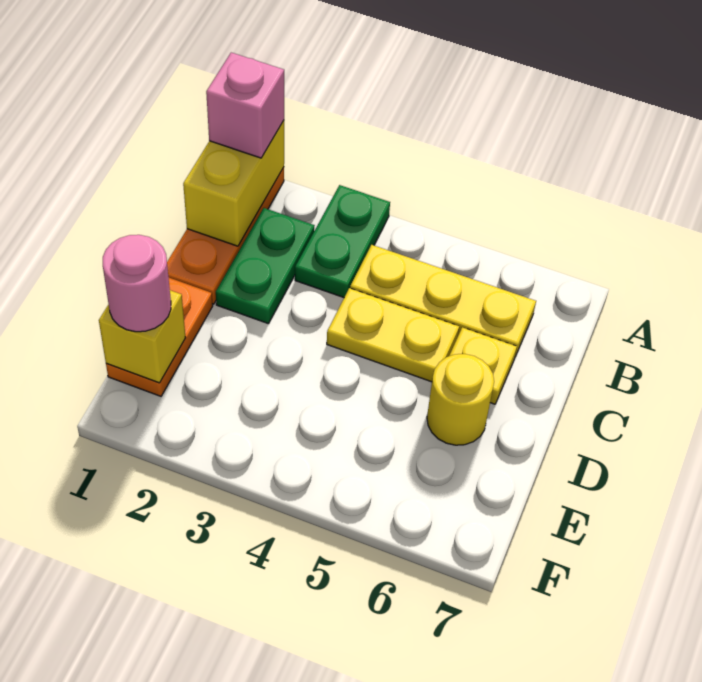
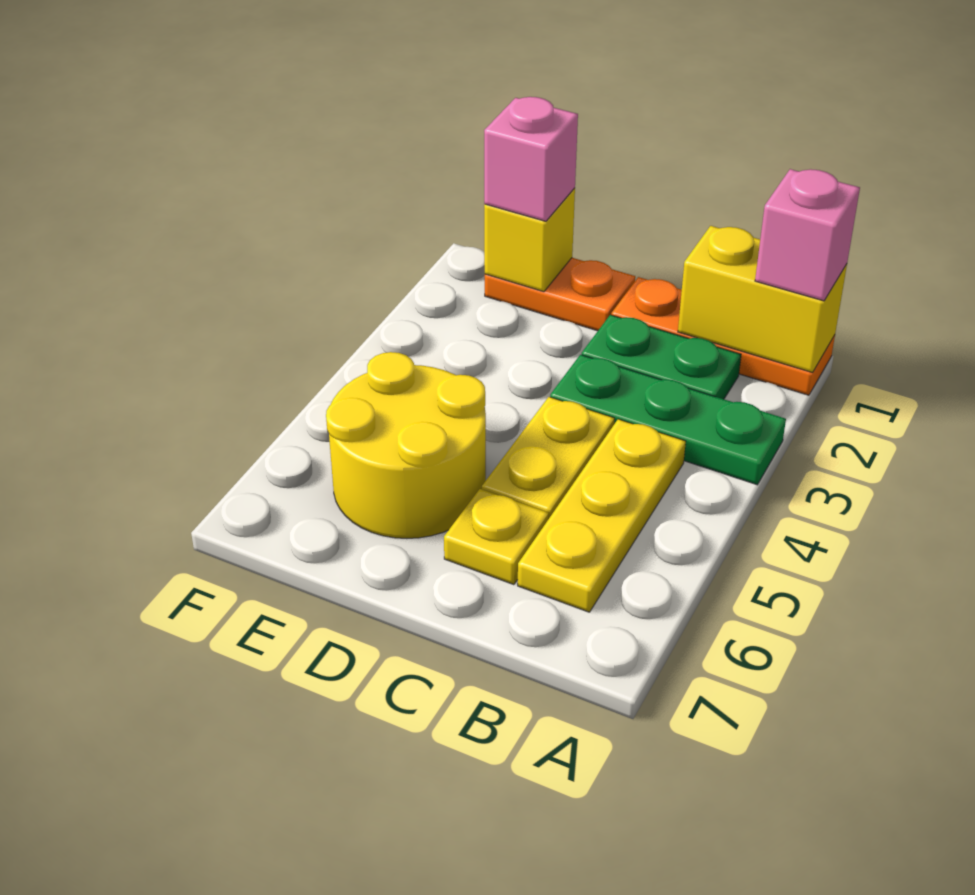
green 1x2 plate [295,185,390,298] -> green 1x3 plate [550,355,786,485]
yellow 1x1 round brick [427,354,494,445] -> yellow 2x2 round brick [326,352,486,538]
pink 1x1 round brick [103,235,171,332] -> pink 1x1 brick [484,97,578,221]

